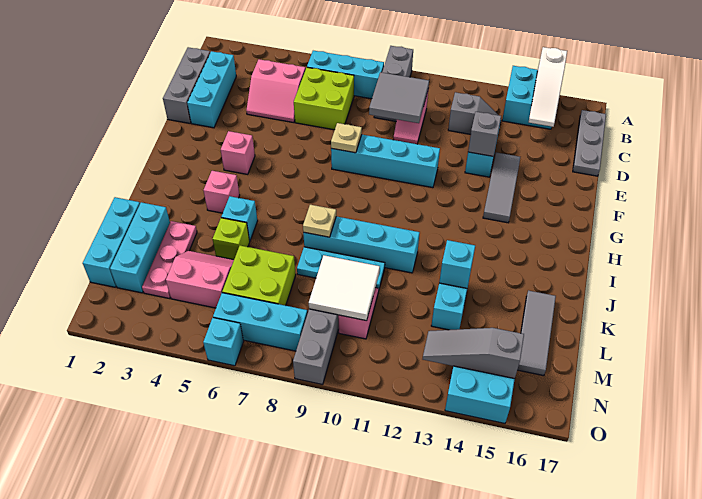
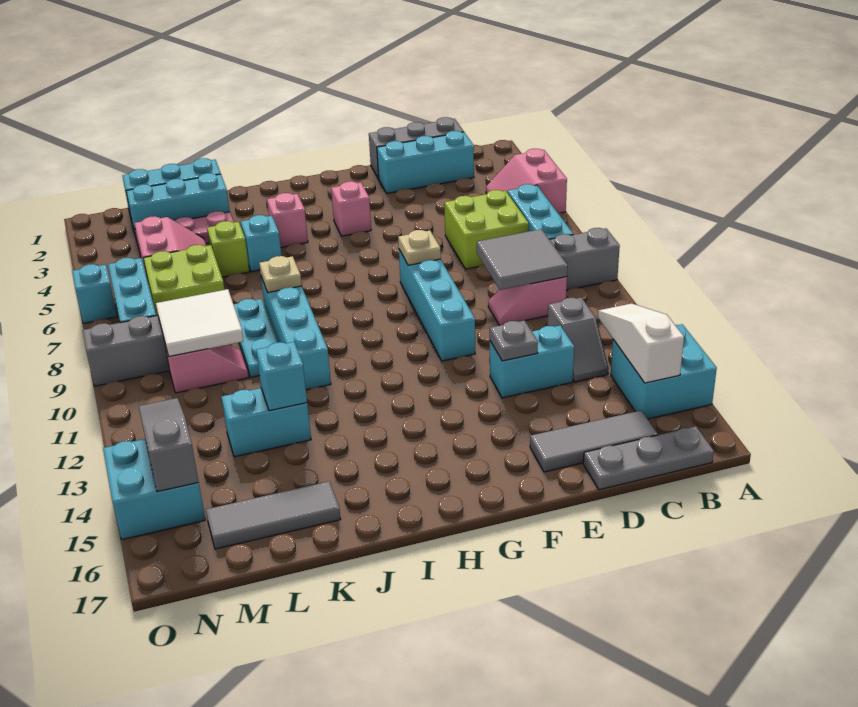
white 1x3 slope [529,47,567,127] -> white 1x3 slope turned to [598,303,684,383]
pink 2x2 slope [246,59,306,123] -> pink 2x2 slope moved to [486,149,567,213]
grey 1x1 brick [468,112,501,156] -> grey 1x1 plate [490,321,538,361]
grey 1x3 tile [483,152,520,223] -> grey 1x3 tile moved to [530,410,658,472]

